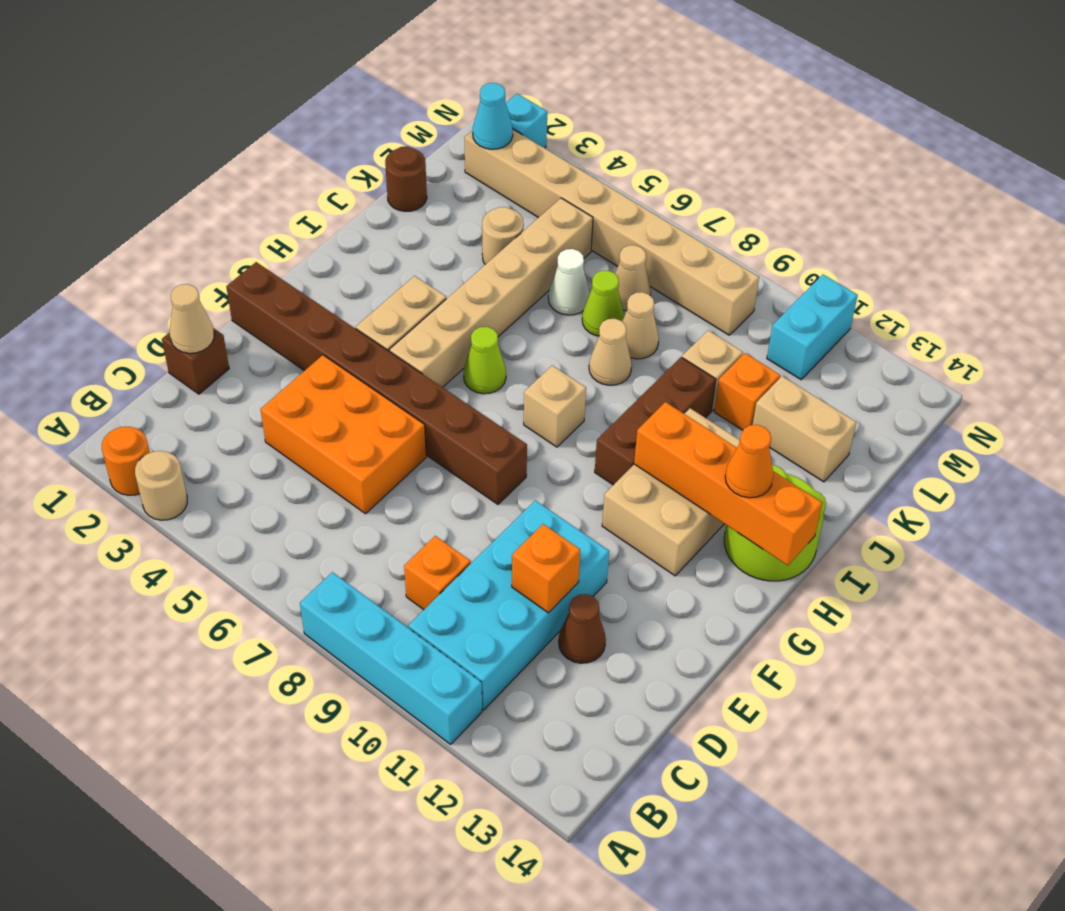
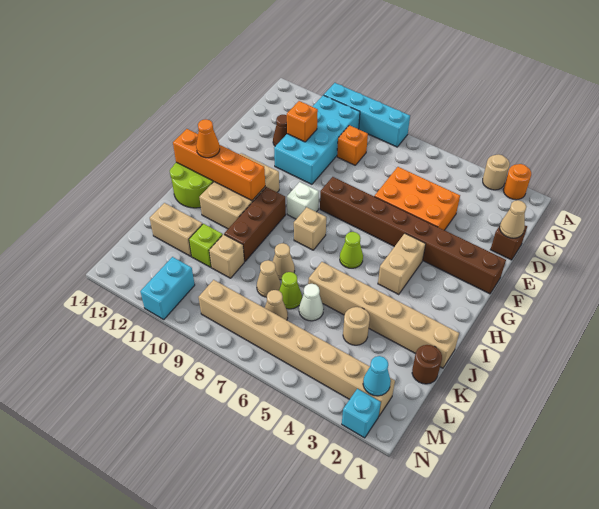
tan 1x6 brick [389,198,593,387] -> tan 1x6 brick turned to [308,262,459,368]
none -> white 1x1 brick [287,182,319,219]
orange 1x1 brick [714,353,780,430] -> lime 1x1 brick [189,224,223,267]

